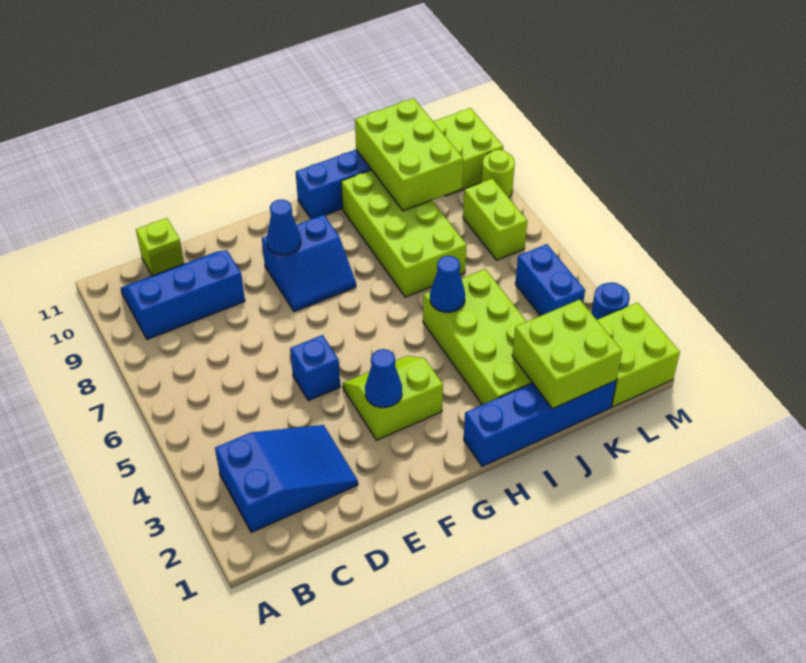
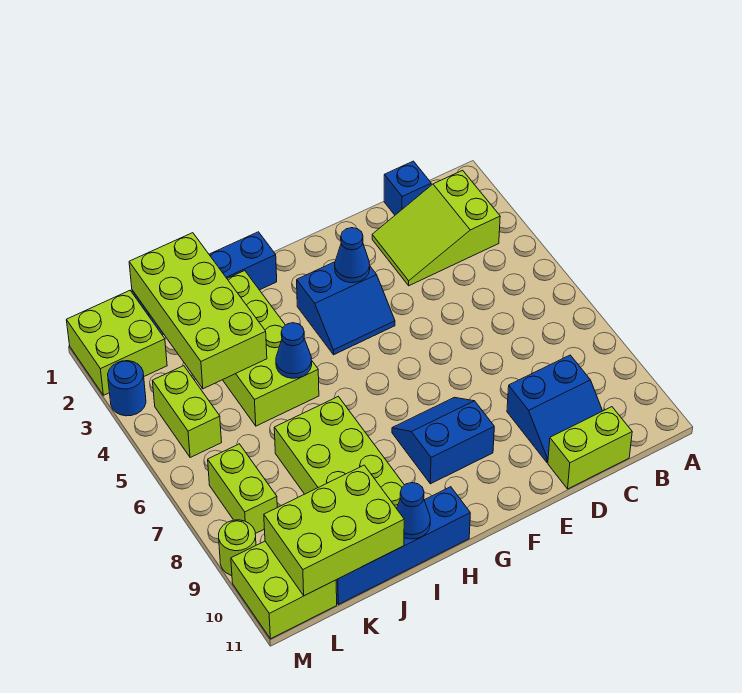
blue 2x3 slope [215,425,358,533] -> lime 2x3 slope [372,170,500,286]
blue 2x3 slope [121,250,245,339] -> blue 2x2 slope [507,355,602,462]
lime 1x1 brick [136,218,184,276] -> lime 1x2 brick [548,407,632,489]
blue 1x1 brick [290,335,340,401] -> blue 1x1 brick moved to [384,161,431,215]
lime 2x2 slope [342,356,443,440] -> blue 2x2 slope [297,262,395,355]
blue 1x1 cone [267,199,301,255] -> blue 1x1 cone moved to [396,483,430,539]
lime 2x2 brick [512,300,622,409] -> lime 2x4 brick [129,233,267,389]
lime 2x3 brick [355,98,463,211] -> lime 2x3 brick turned to [264,465,404,596]
blue 1x2 brick [515,244,585,316] -> lime 1x2 brick [153,366,222,458]

